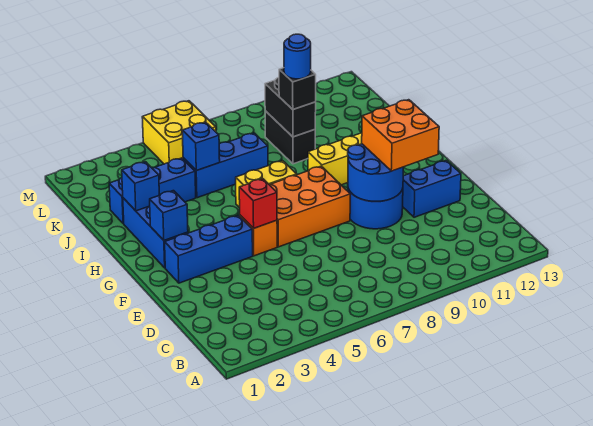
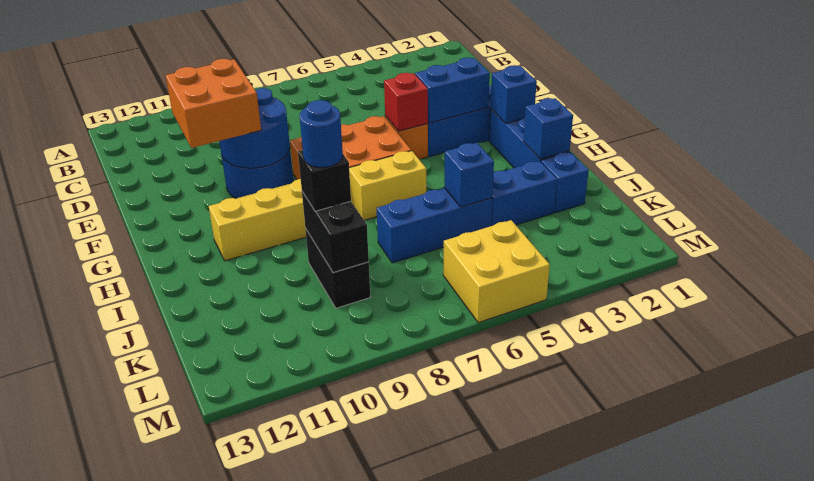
blue 1x2 brick [403,160,461,217] -> blue 1x2 brick moved to [415,58,490,123]

